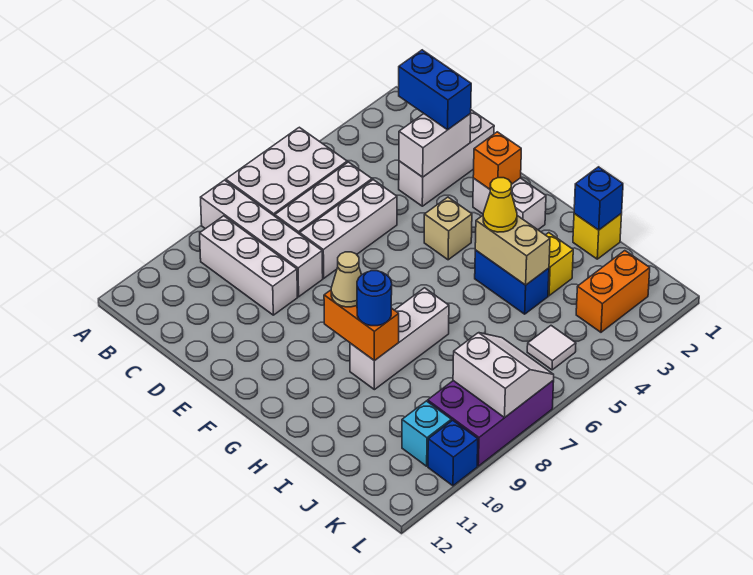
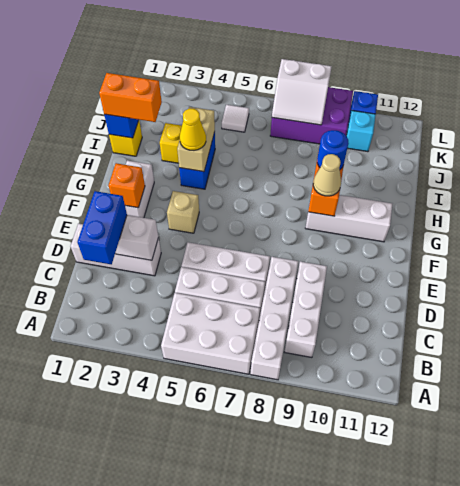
white 1x3 brick [350,288,449,390] -> white 1x3 brick moved to [306,195,392,242]
orange 1x2 brick [576,251,650,332] -> orange 1x2 brick moved to [99,73,162,122]
white 2x2 slope [453,333,554,418] -> white 2x2 slope turned to [272,59,332,125]

